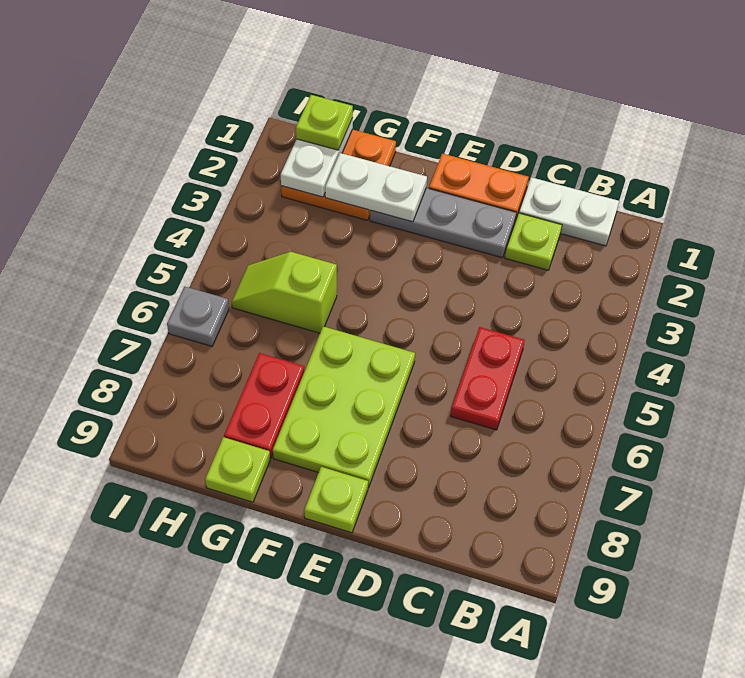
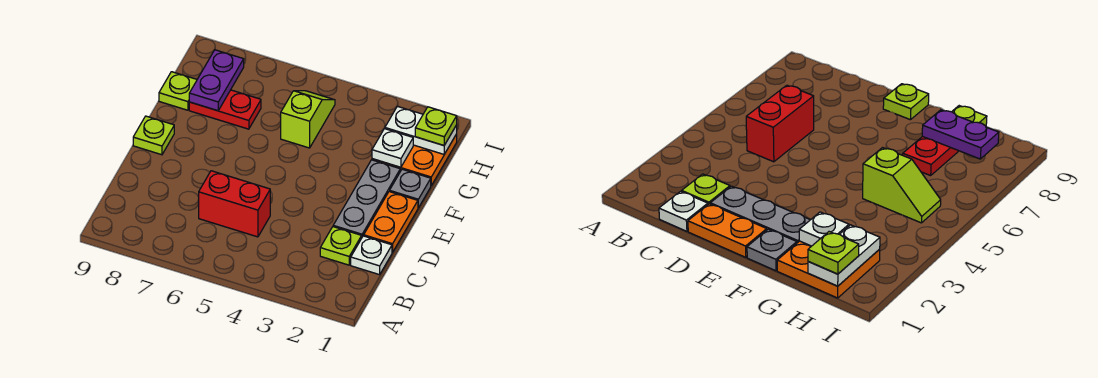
white 1x2 plate [519,177,619,246] -> white 1x1 plate [351,236,392,275]
red 1x2 plate [451,327,525,430] -> red 1x2 brick [199,171,270,237]
lime 2x3 plate [273,326,415,488] -> none
white 1x2 plate [325,153,427,222] -> white 1x1 plate [372,129,413,167]
none -> purple 1x2 plate [189,50,244,111]
grey 1x1 plate [167,287,229,346] -> grey 1x1 plate moved to [390,169,431,208]

